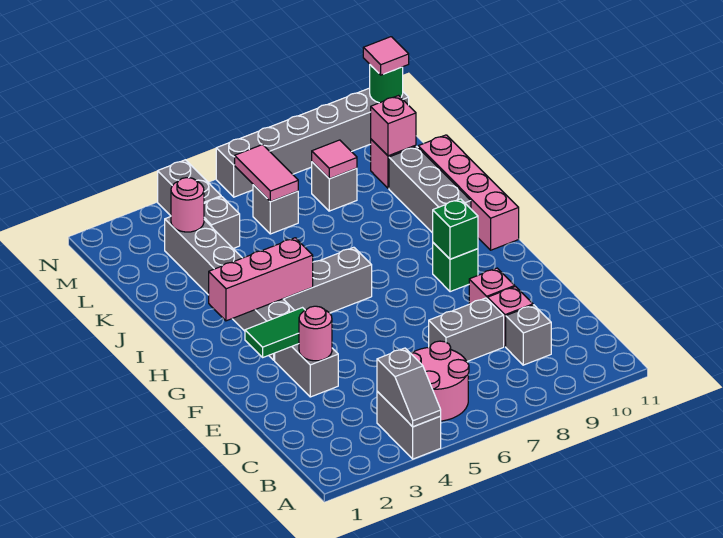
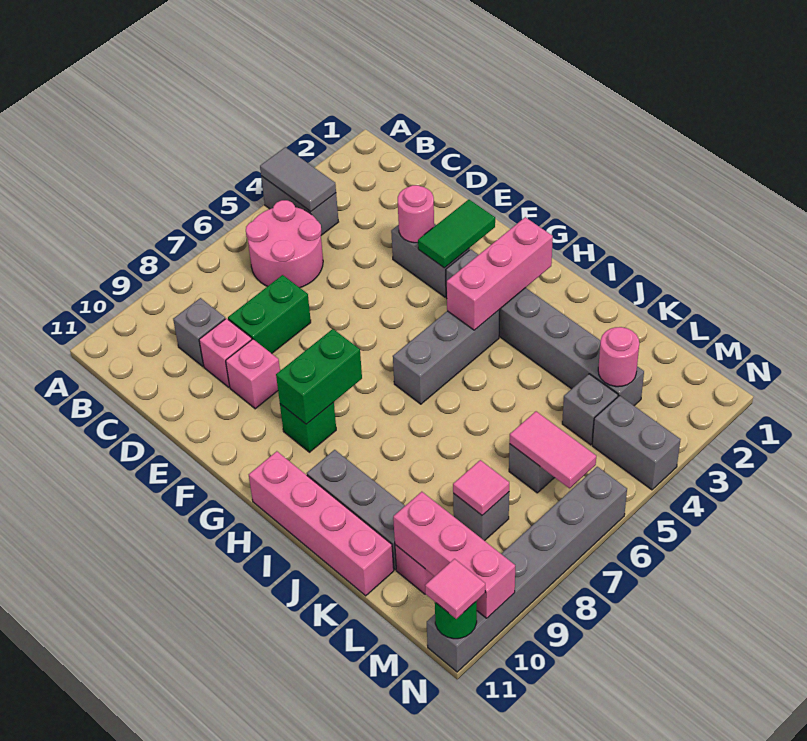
grey 1x2 slope [377,348,441,427] -> grey 1x2 tile [260,147,336,212]
grey 1x2 brick [429,298,504,361] -> green 1x2 brick [228,275,311,353]
green 1x1 brick [433,199,478,259] -> green 1x2 brick [276,329,362,424]
pink 1x1 brick [371,96,416,156] -> pink 1x3 brick [393,492,515,618]

